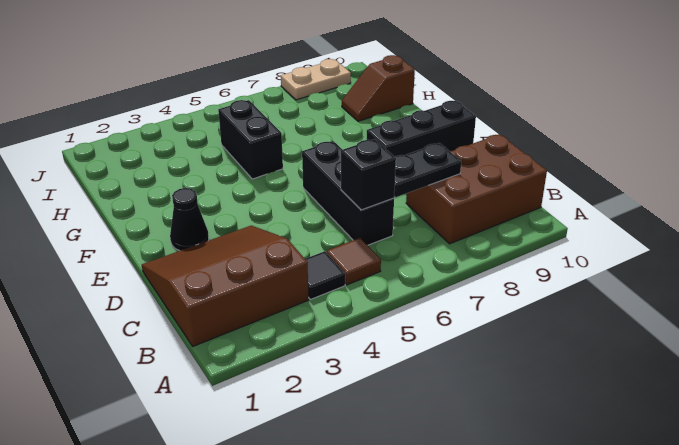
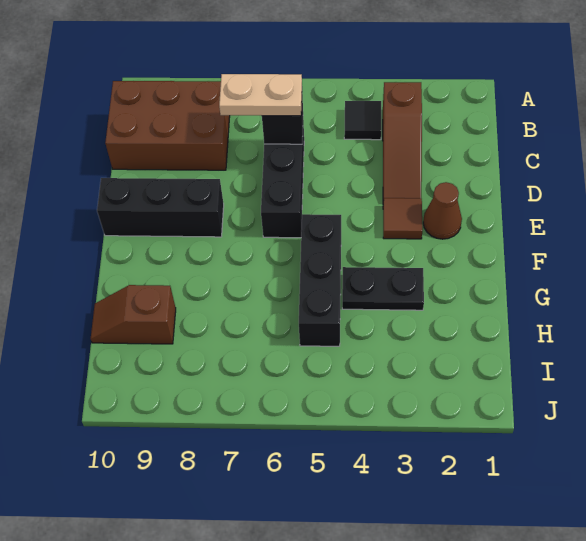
brown 3x3 slope [142,226,309,346] -> brown 1x3 slope [383,82,422,200]
brown 1x1 tile [327,238,381,285] -> brown 1x1 tile moved to [383,198,422,239]
black 1x2 plate [394,143,461,197] -> black 1x2 plate moved to [342,267,424,310]
black 1x1 cone [170,188,209,251] -> brown 1x1 cone [423,182,462,239]
black 1x2 brick [218,100,283,179] -> black 1x3 brick [299,214,341,346]
brown 1x2 slope [342,55,415,121] -> brown 1x2 slope turned to [91,285,176,344]
tan 1x2 plate [281,59,351,100] -> tan 1x2 plate moved to [219,74,302,116]

